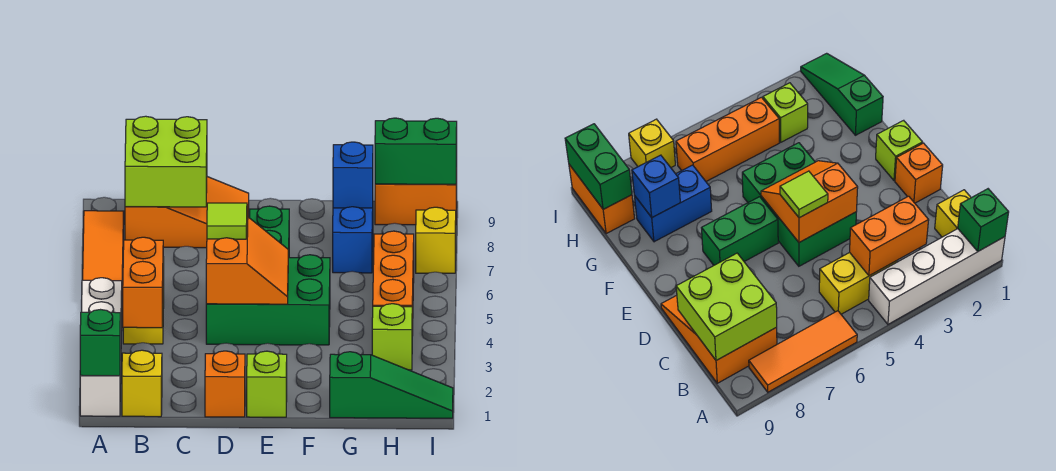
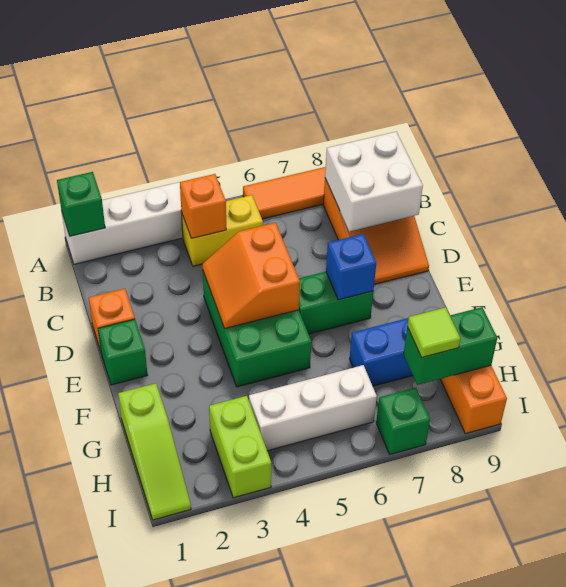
yellow 1x1 brick [122,350,162,417] -> none
orange 1x2 brick [123,237,163,328] -> orange 1x1 brick [180,174,226,238]
lime 2x2 brick [125,116,207,207] -> white 2x2 brick [325,132,423,231]
orange 2x2 slope [206,217,288,304] -> orange 2x2 slope turned to [202,223,300,328]
lime 1x1 tile [207,203,247,239] -> lime 1x1 tile moved to [407,307,460,357]
lime 1x1 brick [247,351,287,417] -> green 1x1 brick [98,319,147,385]
green 1x3 slope [330,352,453,418] -> lime 1x3 slope [118,383,191,520]
blue 1x1 brick [333,142,373,208] -> blue 1x1 brick moved to [326,234,376,300]
lime 1x1 brick [372,304,412,370] -> lime 1x2 brick [209,396,271,498]
orange 1x3 brick [373,231,414,336] -> white 1x3 brick [249,365,377,451]
green 1x2 brick [375,118,457,184] -> green 1x2 brick turned to [404,307,497,385]
yellow 1x1 brick [416,207,456,273] -> green 1x1 brick [376,388,430,454]

